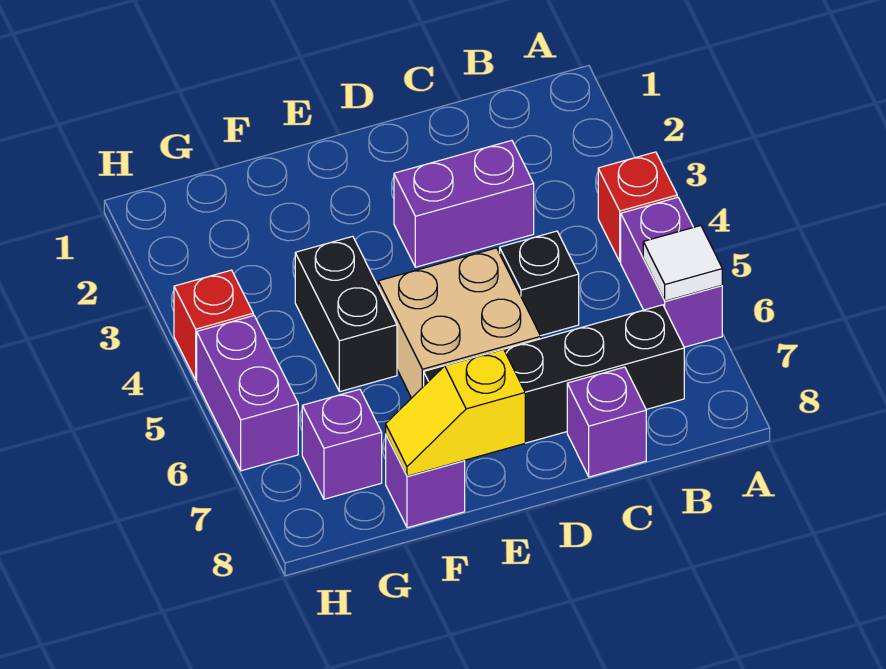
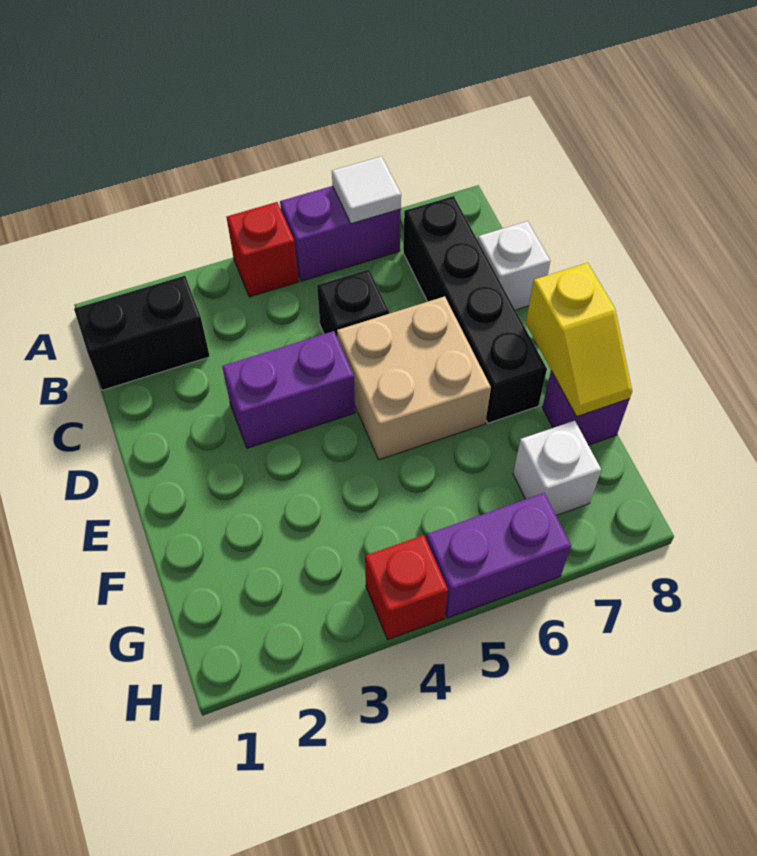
purple 1x2 brick [394,140,534,267] -> purple 1x2 brick turned to [222,331,355,448]
purple 1x1 brick [567,367,646,477] -> white 1x1 brick [478,221,550,310]
black 1x2 brick [295,236,397,392] -> black 1x2 brick moved to [74,276,210,390]
purple 1x1 brick [302,389,382,499] -> white 1x1 brick [513,421,601,515]

